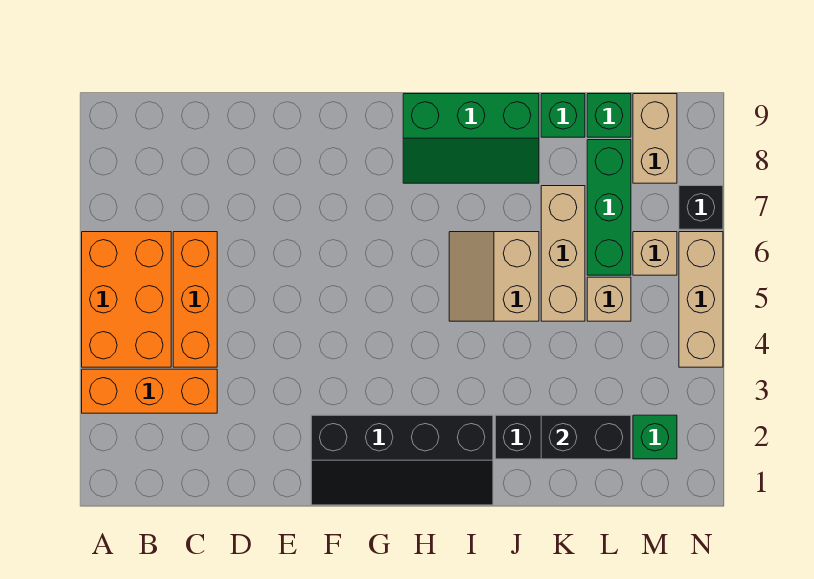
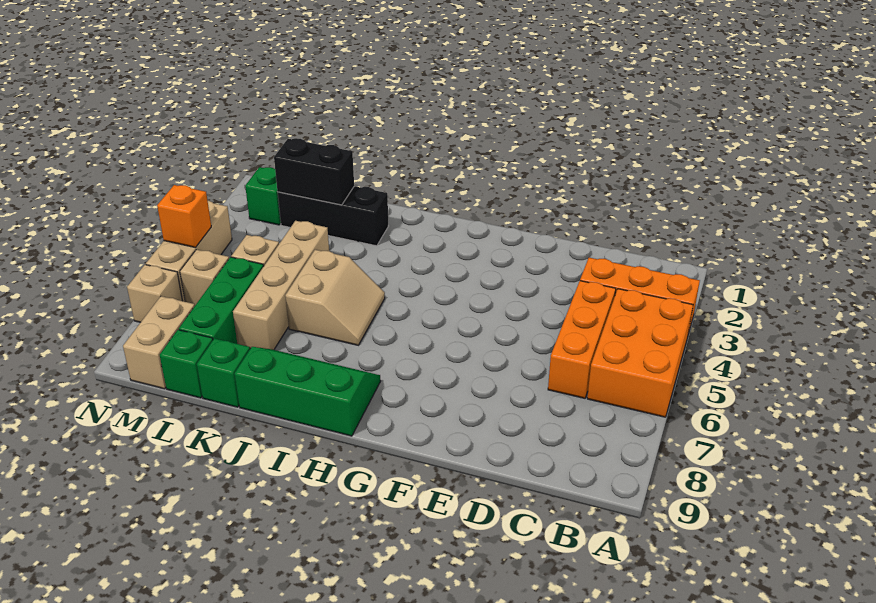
black 2x4 slope [311,415,493,505] -> none
tan 1x3 brick [541,186,585,321] -> tan 1x4 brick [233,221,329,350]
none -> orange 1x1 brick [157,185,211,248]
black 1x1 brick [679,186,723,229] -> tan 1x1 brick [127,265,182,322]

